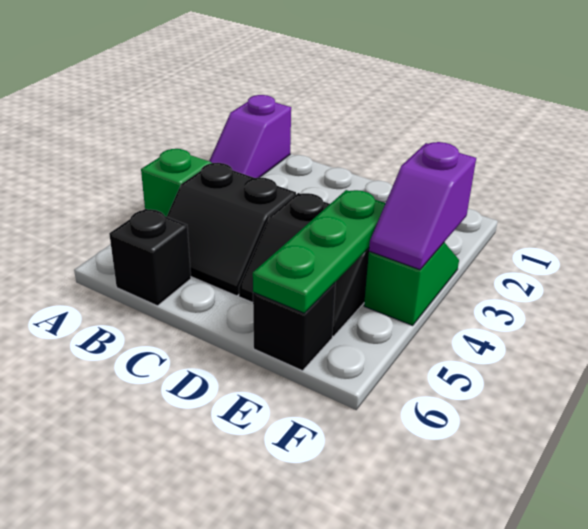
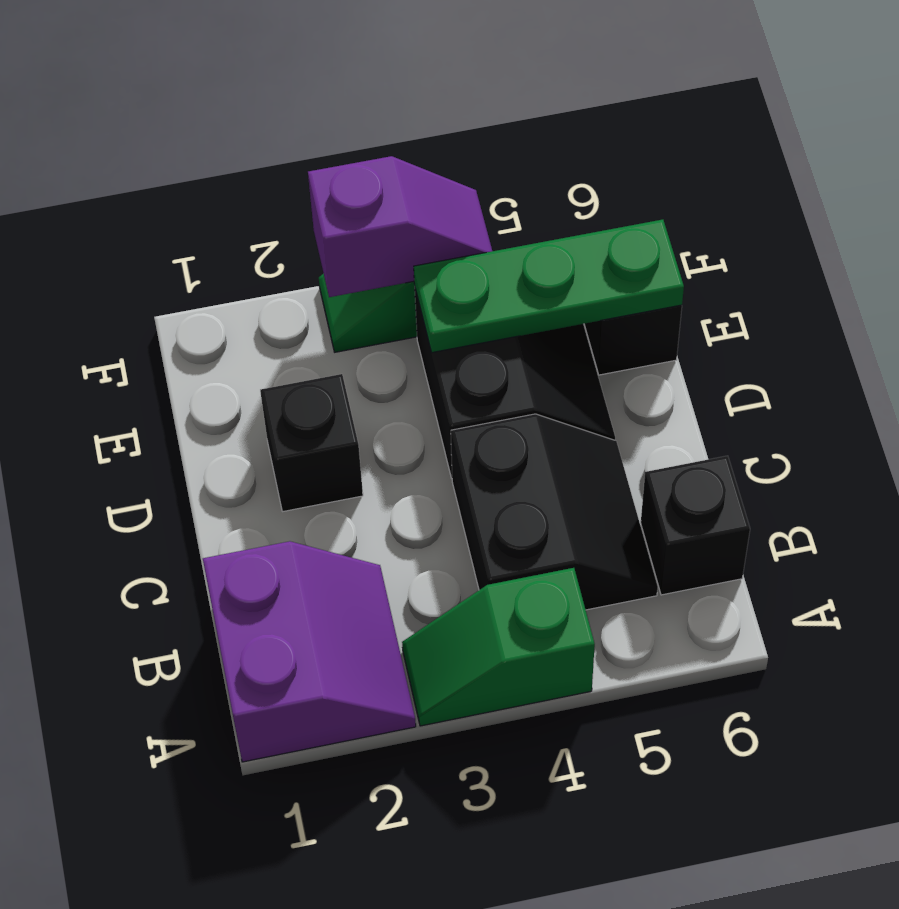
purple 1x2 slope [209,95,291,178] -> purple 2x2 slope [203,541,416,762]
none -> black 1x1 brick [260,374,363,511]

